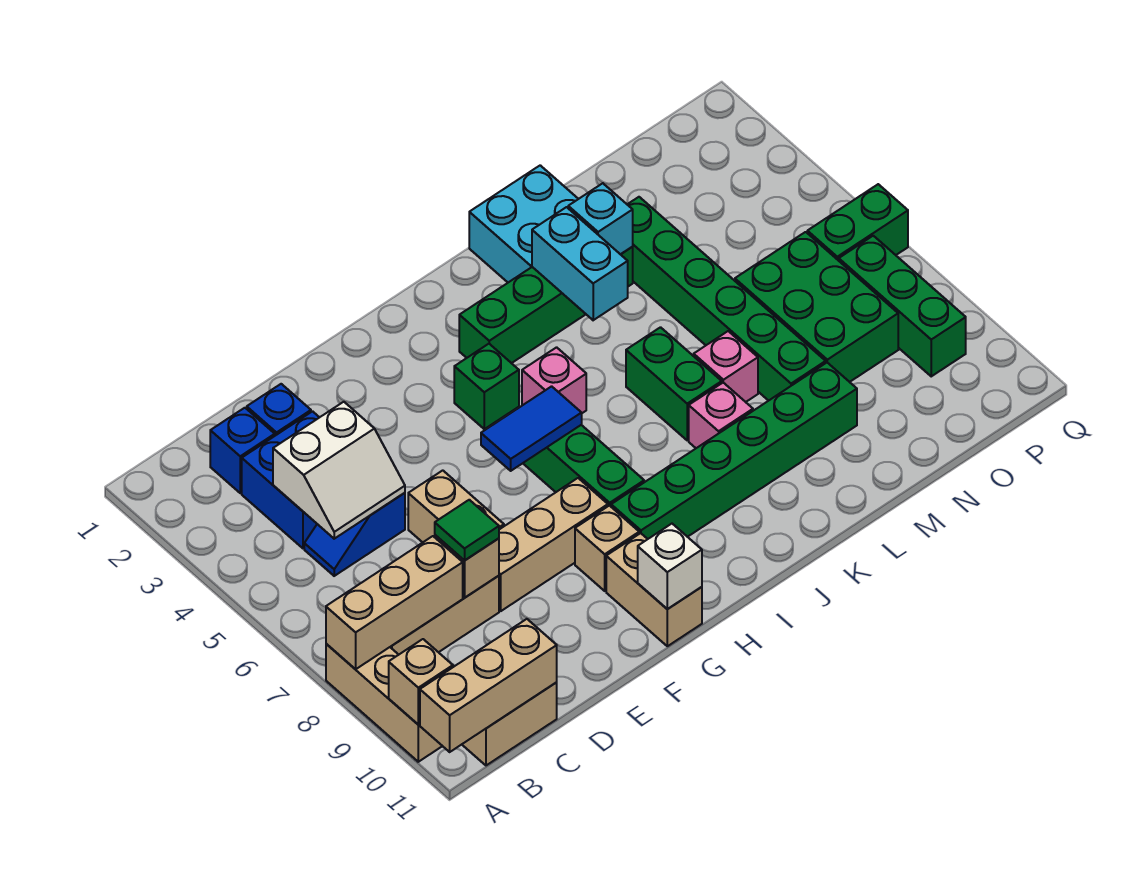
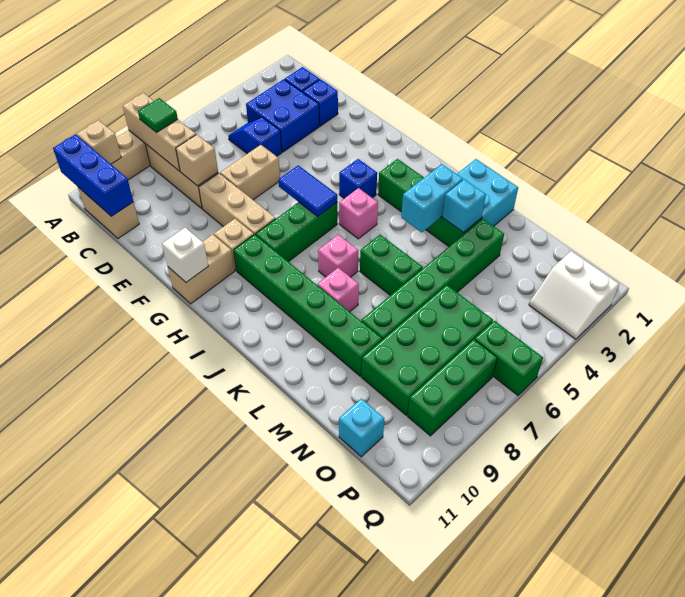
tan 1x3 brick [420,619,557,752] -> blue 1x3 brick [53,134,133,216]
white 2x2 slope [273,402,405,539] -> white 2x2 slope moved to [529,251,619,339]
green 1x1 tile [435,500,499,561] -> green 1x1 tile moved to [138,98,178,133]
green 1x1 brick [454,344,519,429] -> blue 1x1 brick [339,159,377,198]
green 1x2 brick [626,327,722,440] -> green 1x2 brick turned to [360,235,423,295]
pink 1x1 brick [694,331,758,402] -> pink 1x1 brick moved to [318,235,358,277]
green 2x3 brick [735,232,898,382] -> green 2x4 brick [361,285,493,415]
none -> cyan 1x1 brick [339,399,384,457]

